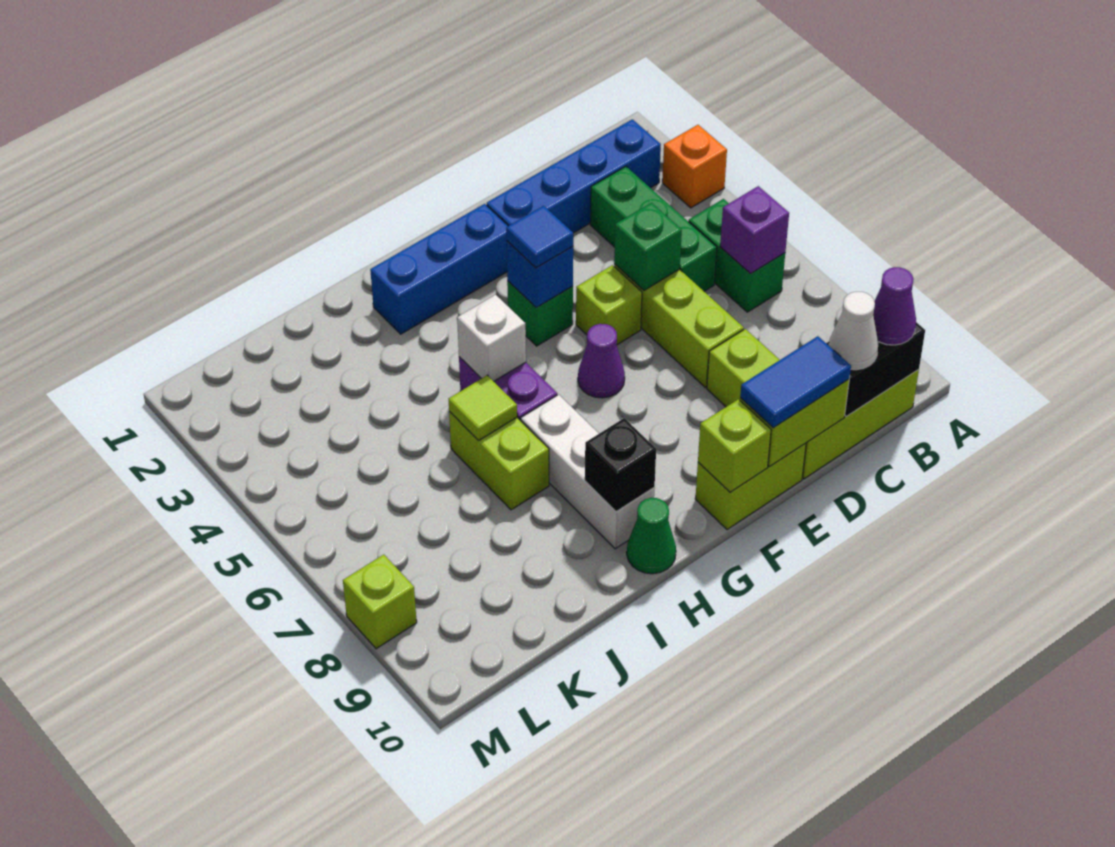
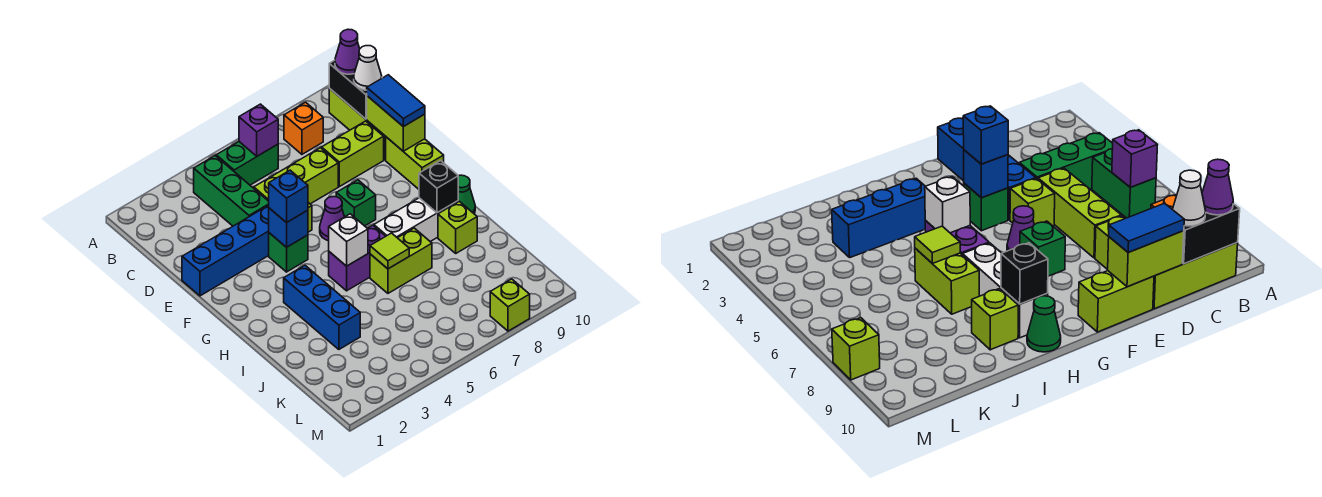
orange 1x1 brick [662,125,727,208] -> orange 1x1 brick moved to [284,102,323,154]
blue 1x4 brick [487,119,661,233] -> blue 1x4 brick turned to [182,205,269,296]
green 1x3 brick [590,167,717,291] -> green 1x3 brick turned to [194,156,269,226]
green 1x1 brick [614,203,682,290] -> green 1x1 brick moved to [336,180,376,226]
blue 1x3 brick [370,204,508,334] -> blue 1x3 brick moved to [284,265,360,349]
blue 1x1 tile [506,206,573,268] -> blue 1x1 brick [269,170,308,223]
lime 1x1 brick [698,399,771,492] -> lime 1x1 brick moved to [438,201,477,253]

